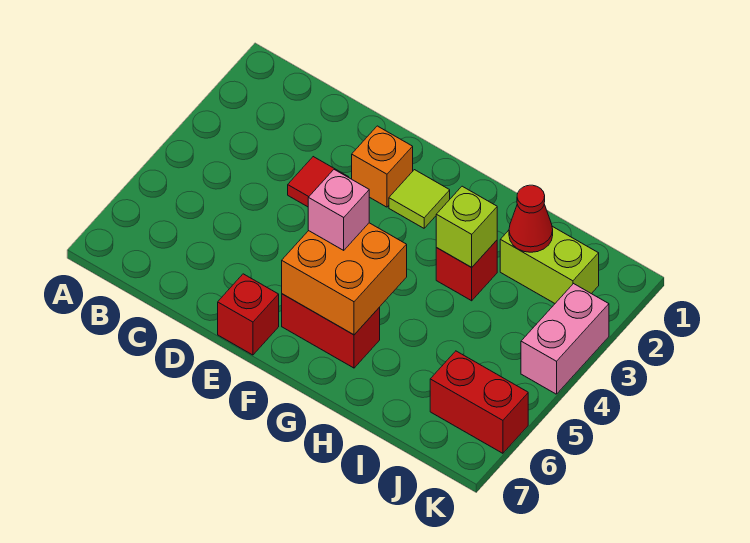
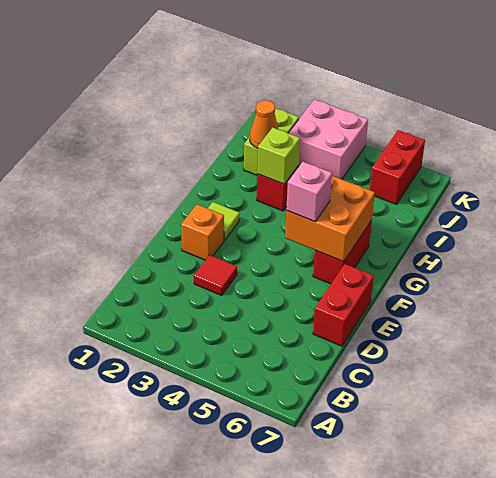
red 1x1 brick [218,274,279,355] -> red 1x2 brick [313,264,374,346]
red 1x1 cone [509,185,553,252] -> orange 1x1 cone [250,100,278,148]
pink 1x2 brick [521,284,609,394] -> pink 2x2 brick [289,99,368,179]

